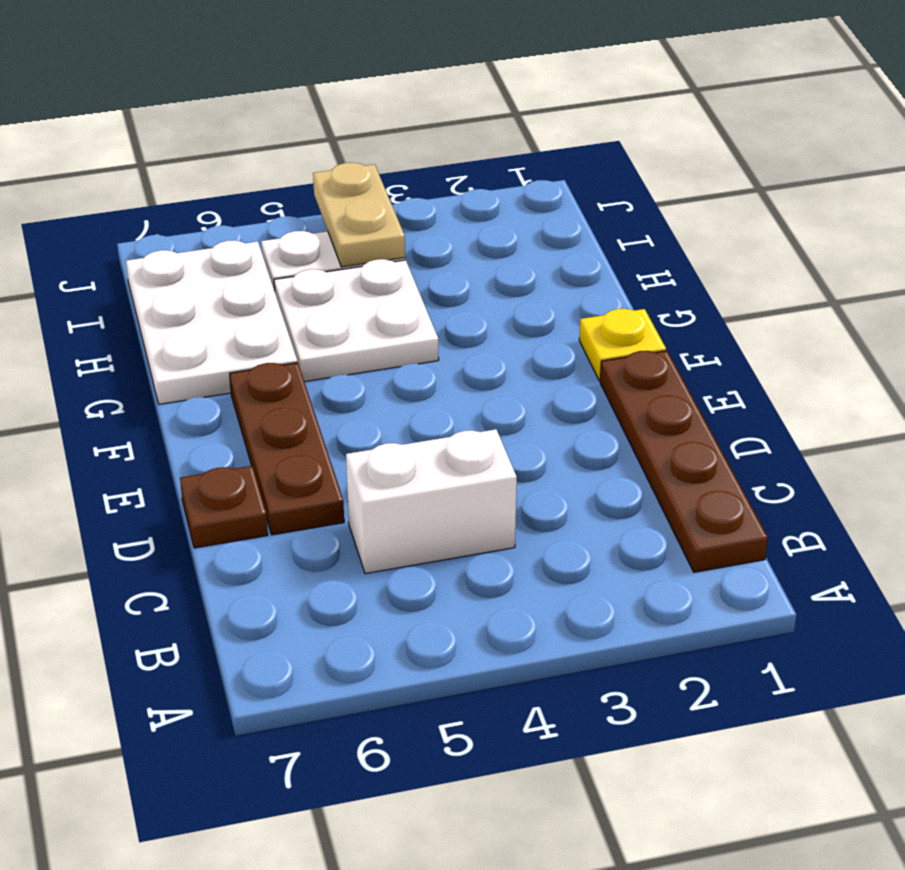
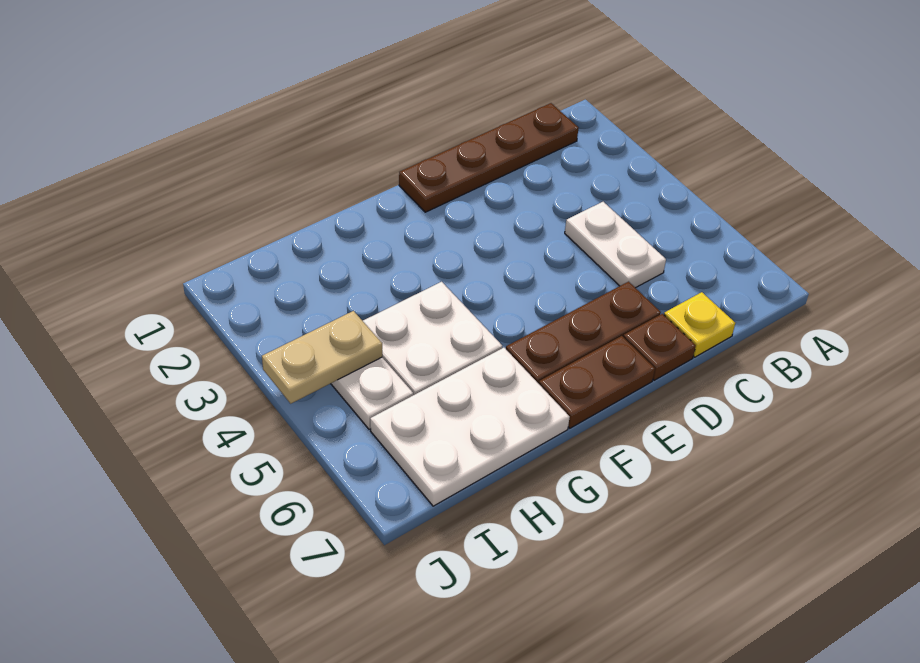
white 1x2 brick [346,429,517,574] -> white 1x2 plate [565,202,666,288]
none -> brown 1x2 plate [539,336,655,428]
yellow 1x1 plate [579,309,666,381] -> yellow 1x1 plate moved to [664,292,735,357]

